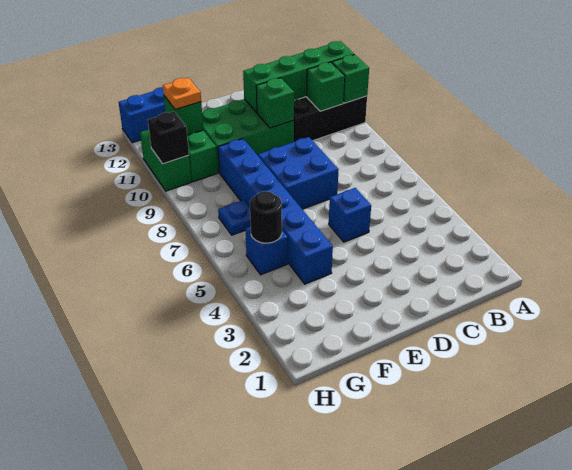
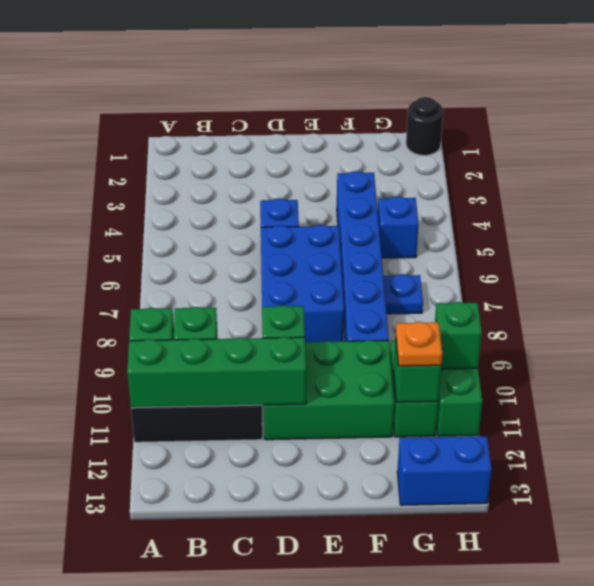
blue 2x2 brick [258,137,339,209] -> blue 2x3 brick [261,225,344,342]
black 1x1 round brick [250,191,282,243] -> black 1x1 round brick moved to [406,97,443,155]
black 1x1 brick [148,111,189,164] -> green 1x1 brick [435,302,482,369]

